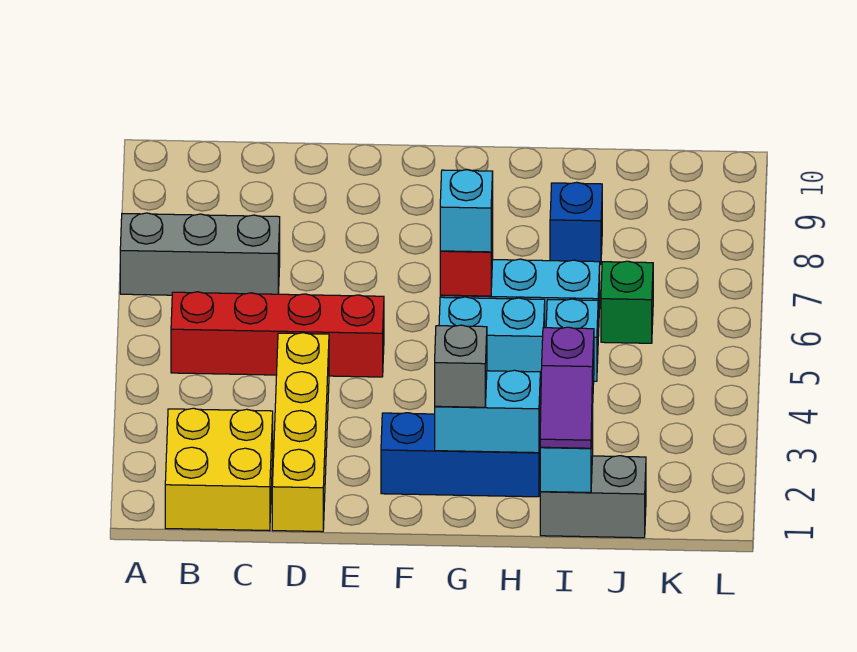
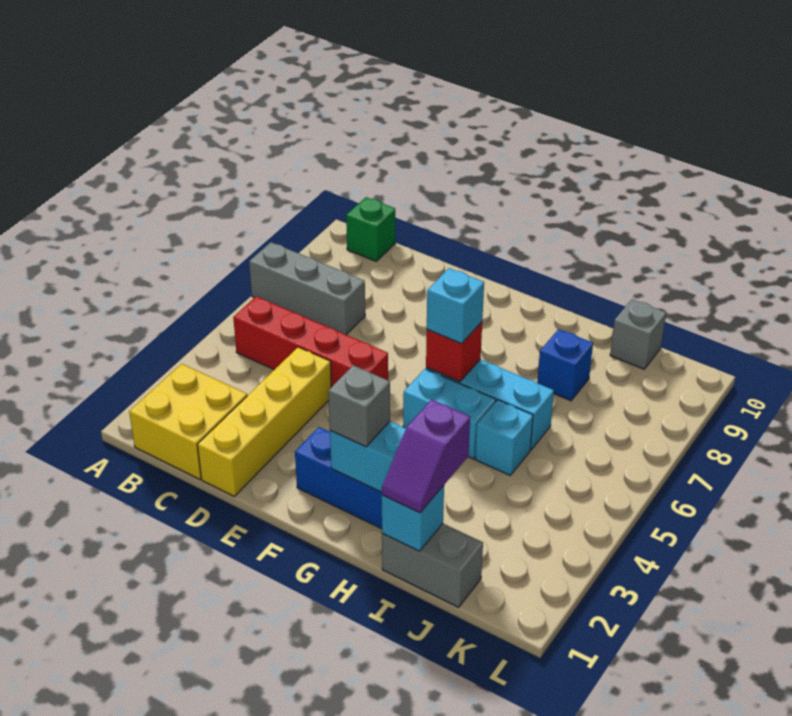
green 1x1 brick [601,261,653,343] -> green 1x1 brick moved to [346,197,395,261]
none -> grey 1x1 brick [610,299,666,369]

